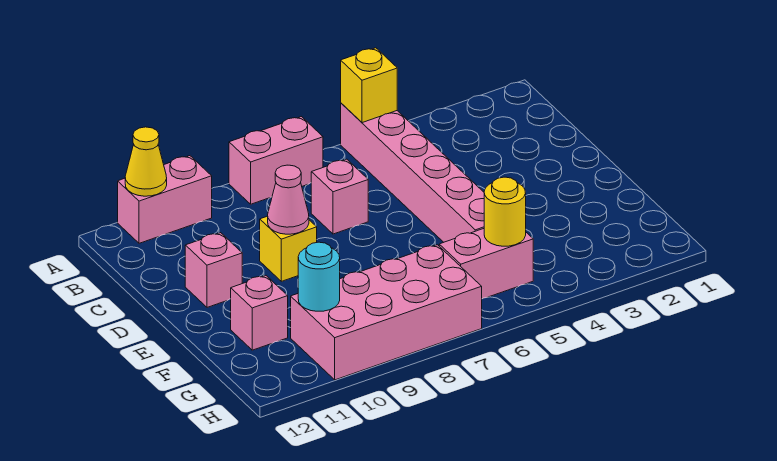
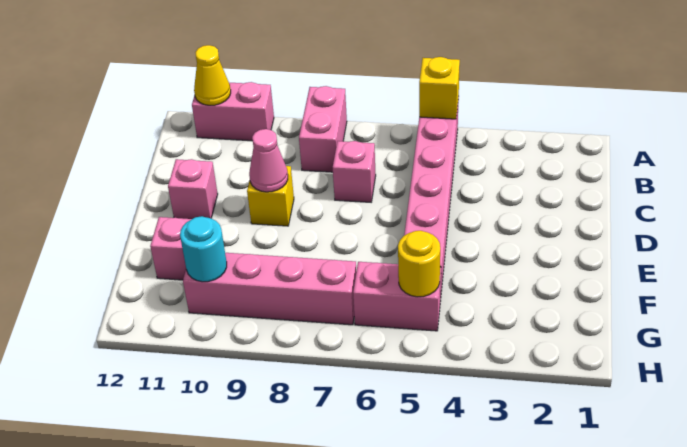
pink 1x2 brick [229,117,323,204] -> pink 1x2 brick turned to [299,86,347,172]
pink 2x4 brick [291,245,482,380] -> pink 1x4 brick [183,253,356,325]

